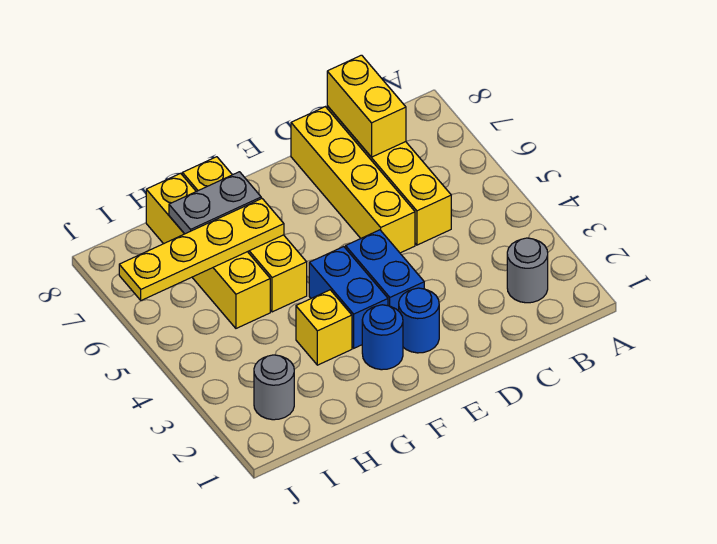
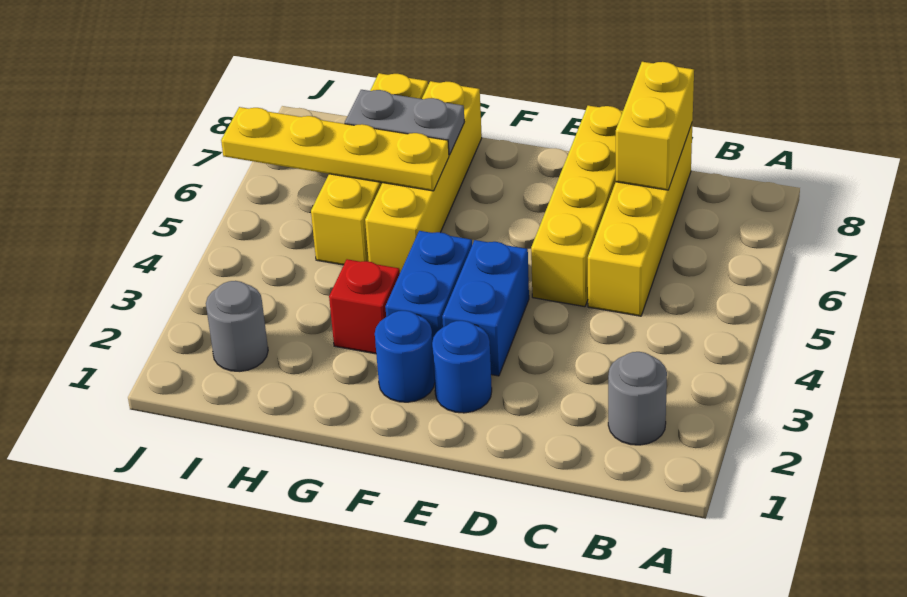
yellow 1x1 brick [296,290,352,365] -> red 1x1 brick [329,259,400,354]

